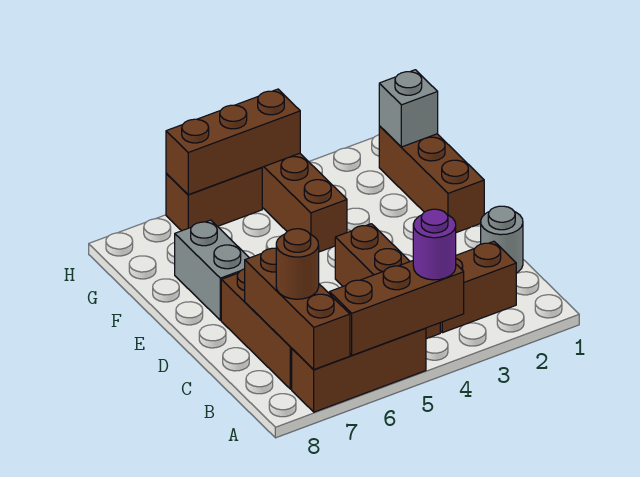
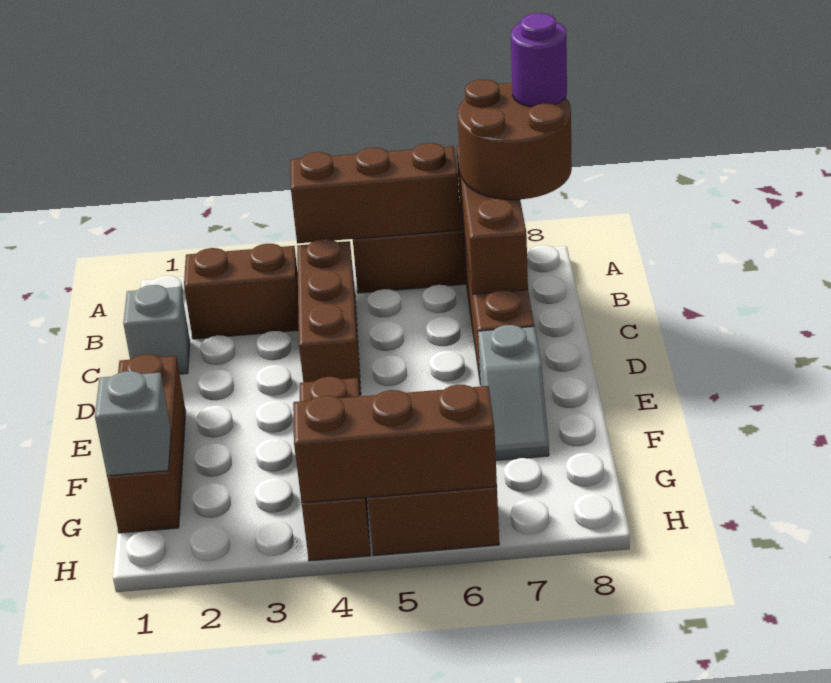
purple 1x1 round brick [413,209,456,280] -> purple 1x1 round brick moved to [511,13,567,107]
brown 1x1 round brick [276,229,319,299] -> brown 2x2 round brick [458,80,572,200]
grey 1x1 round brick [481,206,523,273] -> grey 1x1 brick [123,285,190,374]
grey 1x2 brick [175,220,249,320] -> grey 1x2 slope [478,325,549,460]

